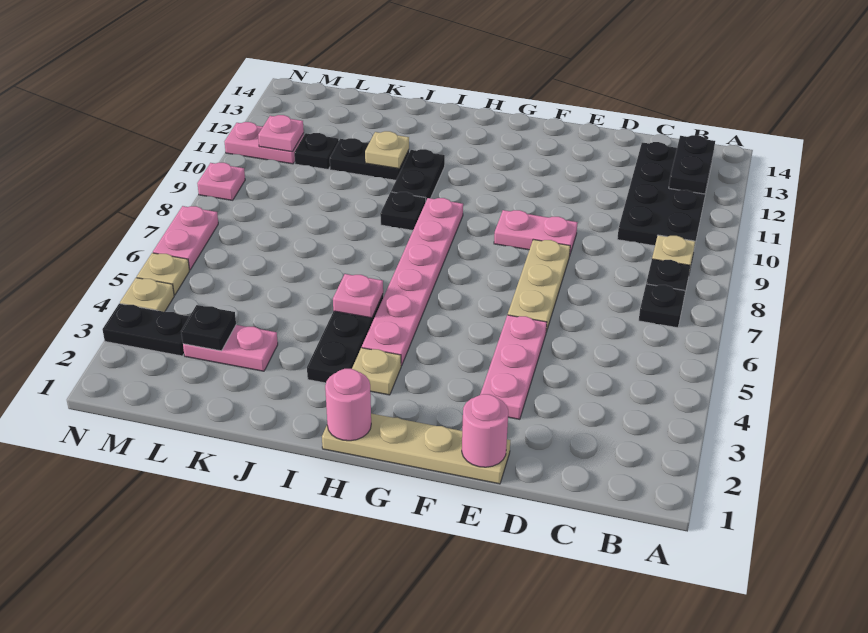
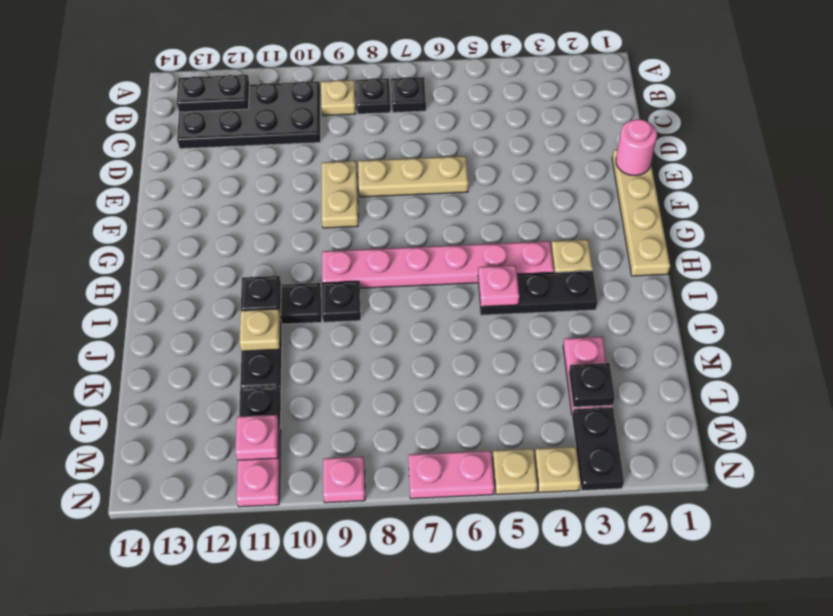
pink 1x3 plate [480,315,547,419] -> none
pink 1x2 plate [494,210,578,254] -> tan 1x2 plate [322,161,358,228]
pink 1x1 round brick [325,369,371,441] -> none
none -> black 1x1 plate [241,276,281,315]

